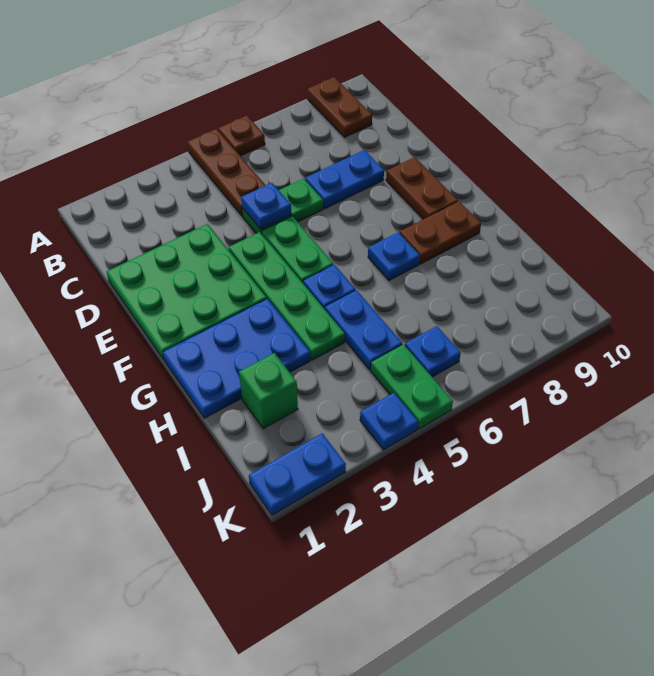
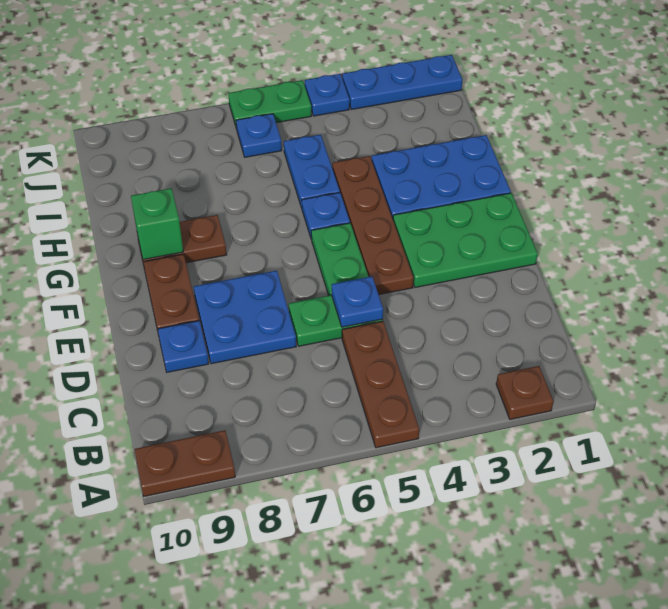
brown 1x1 plate [218,116,265,156] -> brown 1x1 plate moved to [496,366,553,419]
brown 1x2 plate [307,77,372,137] -> brown 1x2 plate turned to [134,430,235,496]
green 3x3 plate [107,224,267,359] -> green 2x3 plate [393,193,538,287]
blue 1x2 plate [305,150,384,209] -> blue 2x2 plate [194,271,296,364]
green 1x4 plate [229,232,345,360] -> brown 1x4 plate [332,156,414,294]
blue 1x1 plate [368,232,420,281] -> blue 1x1 plate moved to [158,321,209,372]
green 1x1 brick [239,353,298,429] -> green 1x1 brick moved to [131,188,183,260]
green 1x2 plate [371,344,453,429] -> green 1x2 plate turned to [228,80,311,129]
blue 1x2 plate [249,433,346,515] -> blue 1x3 plate [342,55,463,110]

